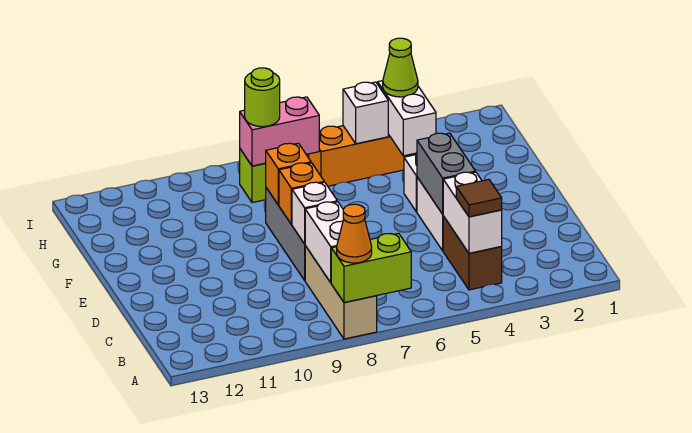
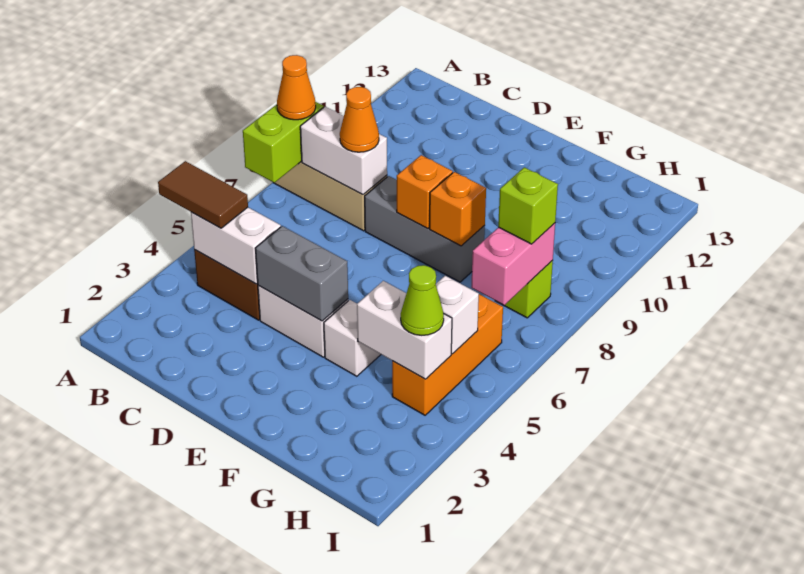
brown 1x1 tile [456,180,502,217] -> brown 1x2 tile [158,161,248,228]
none -> orange 1x1 cone [340,87,379,152]
white 1x1 brick [292,182,337,244] -> none
lime 1x1 round brick [245,68,280,127] -> lime 1x1 brick [498,167,558,244]

